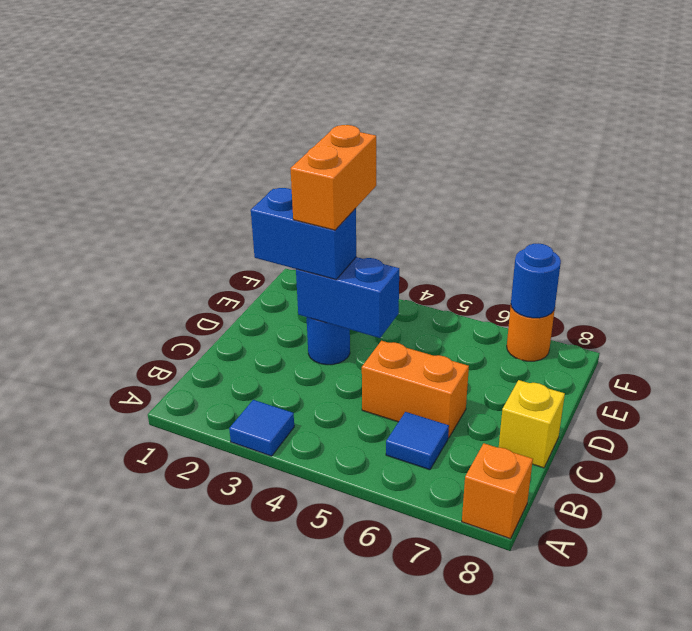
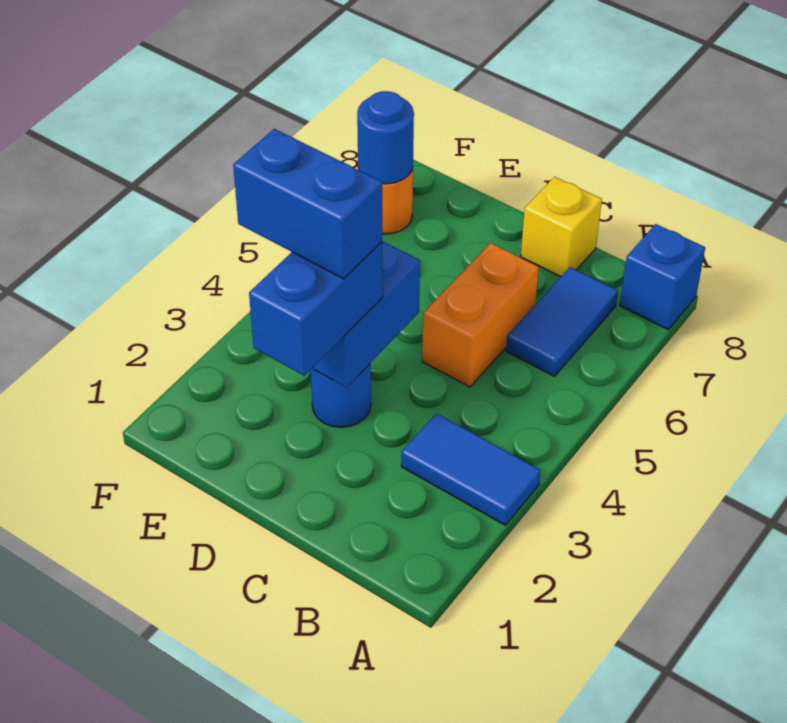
blue 1x1 tile [229,400,294,456] -> blue 1x2 tile [401,413,541,525]
orange 1x1 brick [462,443,533,539] -> blue 1x1 brick [620,224,705,330]
blue 1x1 tile [386,412,449,470] -> blue 1x2 tile [506,267,618,376]
orange 1x2 brick [290,125,376,230] -> blue 1x2 brick [233,129,382,279]

